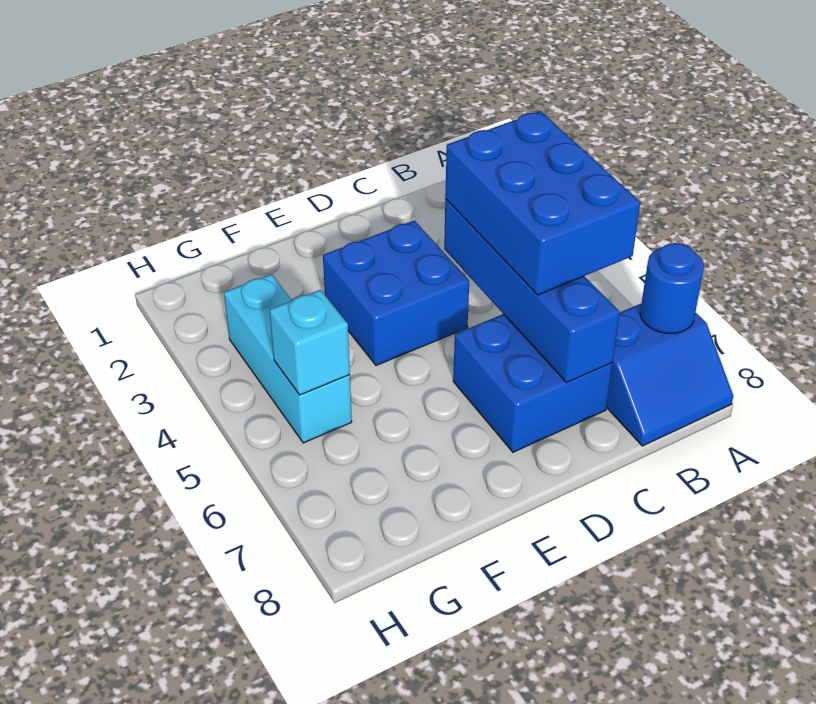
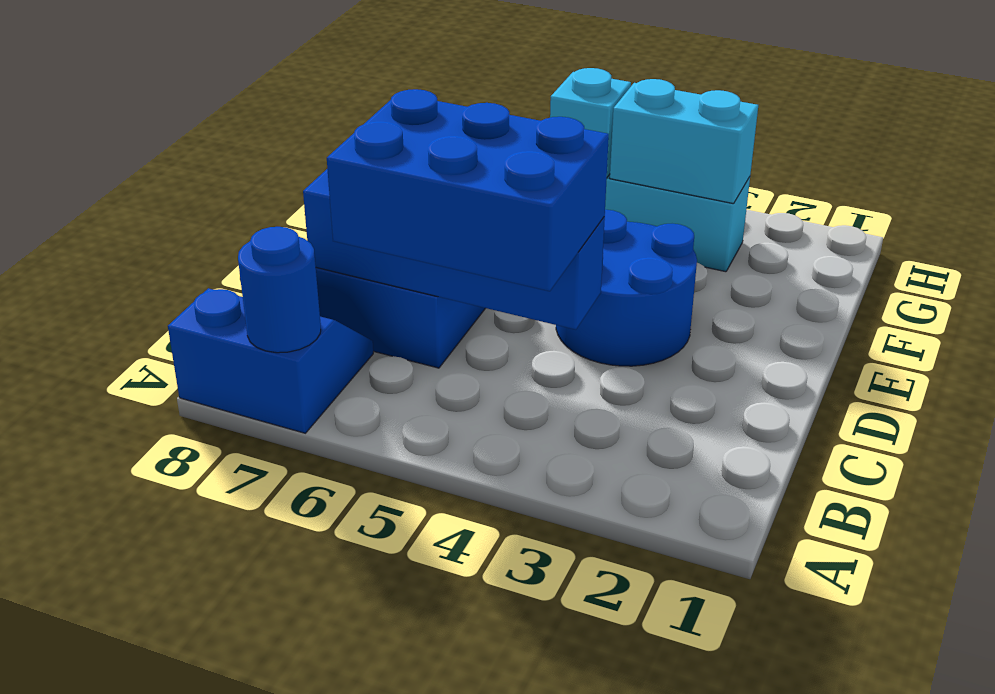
blue 2x2 slope [606,304,733,446] -> blue 2x2 slope turned to [168,288,373,433]
blue 2x2 brick [323,221,469,365] -> blue 2x2 round brick [556,210,697,366]
none -> cyan 1x2 brick [610,79,758,204]

